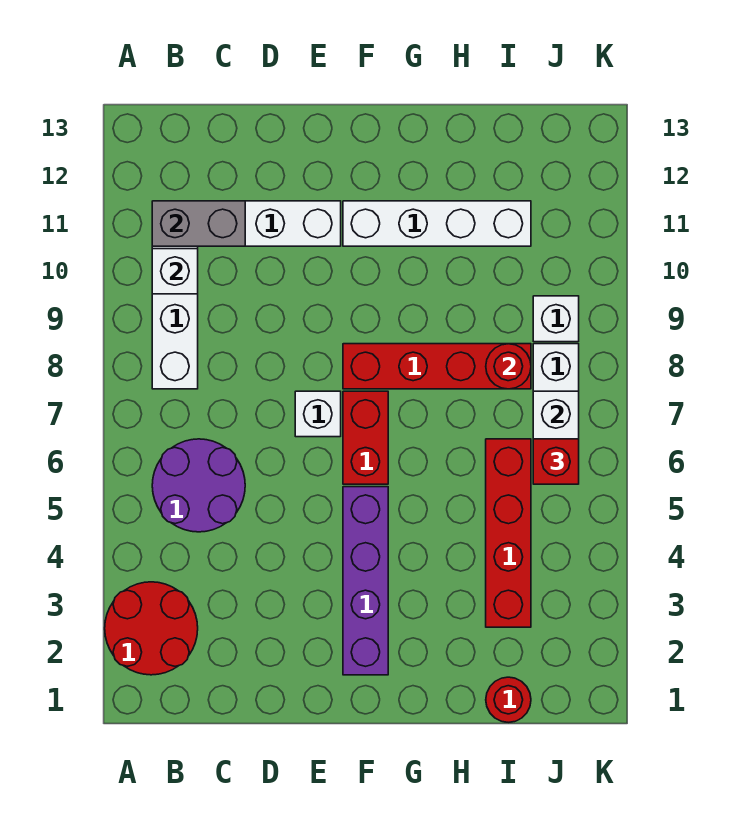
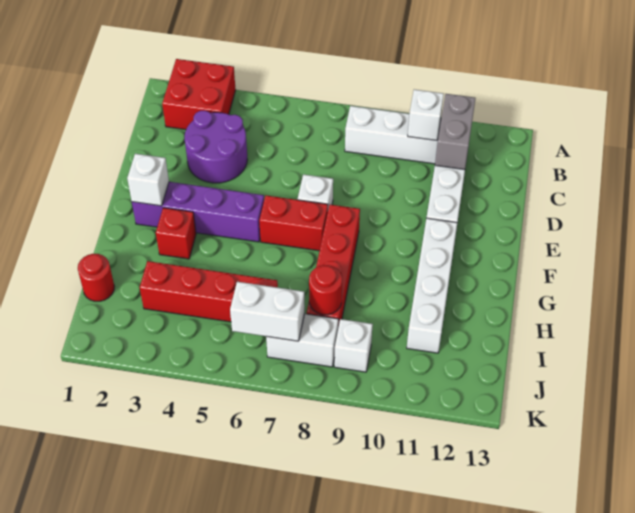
red 2x2 round brick [105,582,198,675] -> red 2x2 brick [162,59,236,130]
purple 2x2 round brick [152,439,245,532] -> purple 2x2 round brick moved to [184,111,247,183]
none -> white 1x1 brick [127,154,169,206]
red 1x1 brick [533,439,579,484] -> red 1x1 brick moved to [156,208,196,259]

